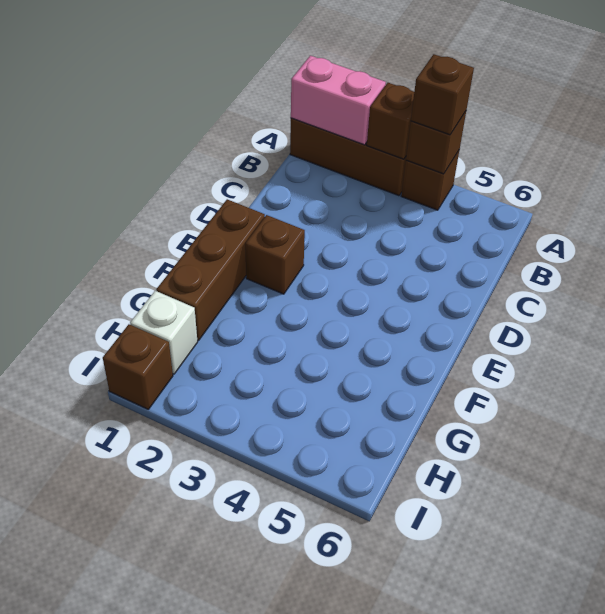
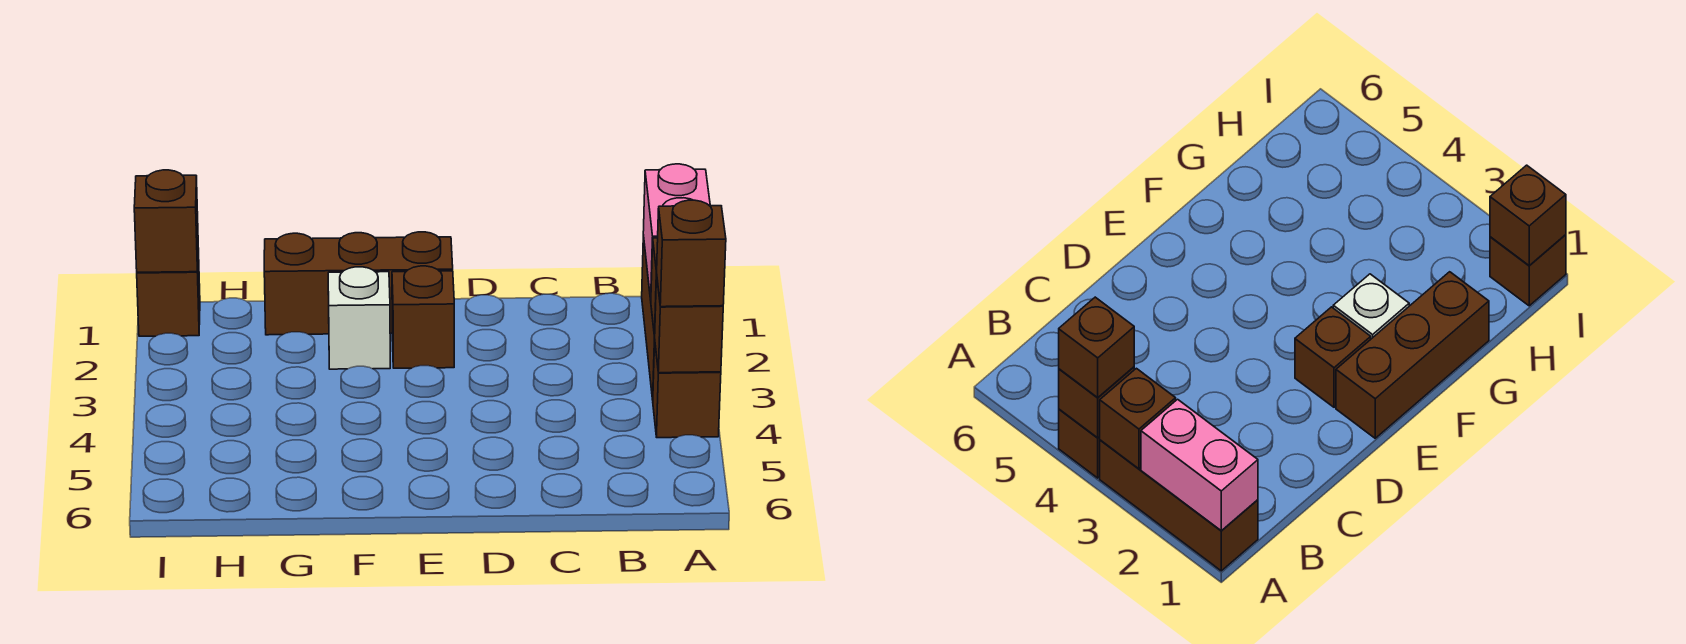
white 1x1 brick [130,291,198,374] -> white 1x1 brick moved to [328,267,390,369]
none -> brown 1x1 brick [134,170,198,272]

